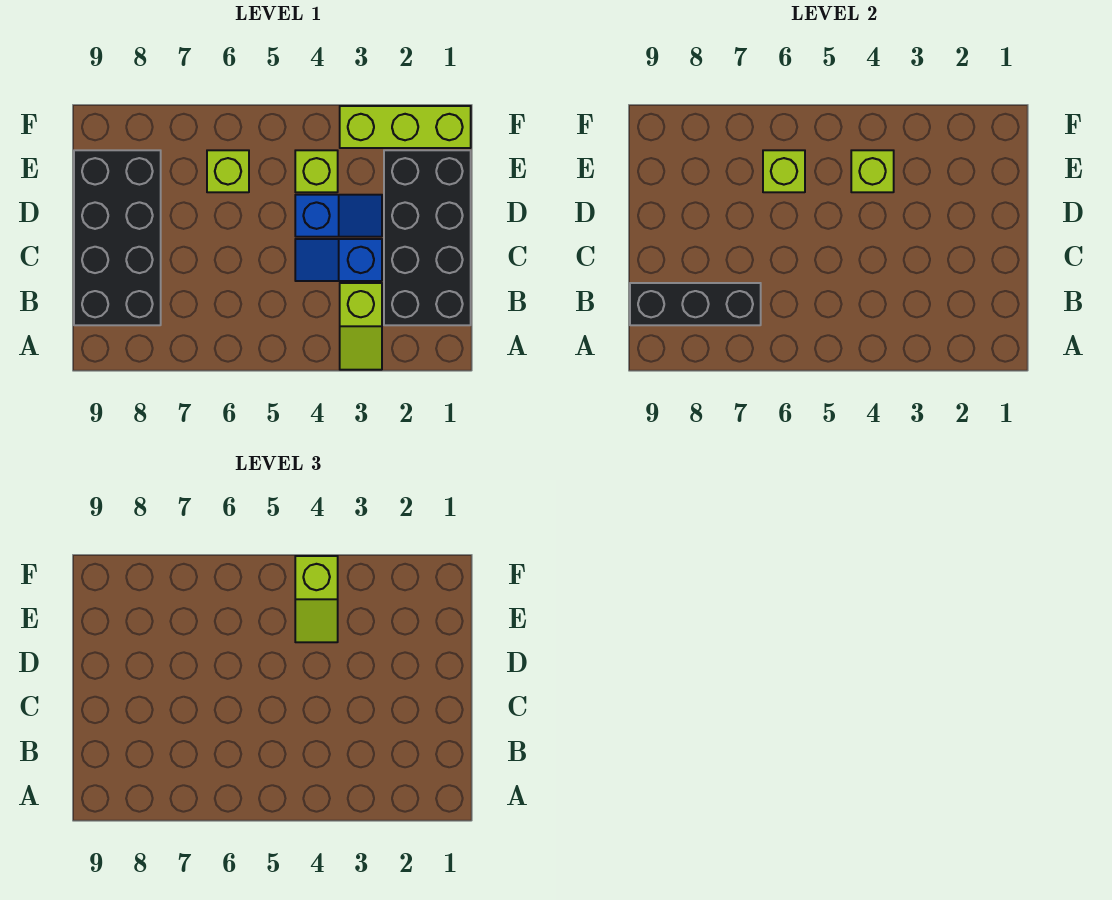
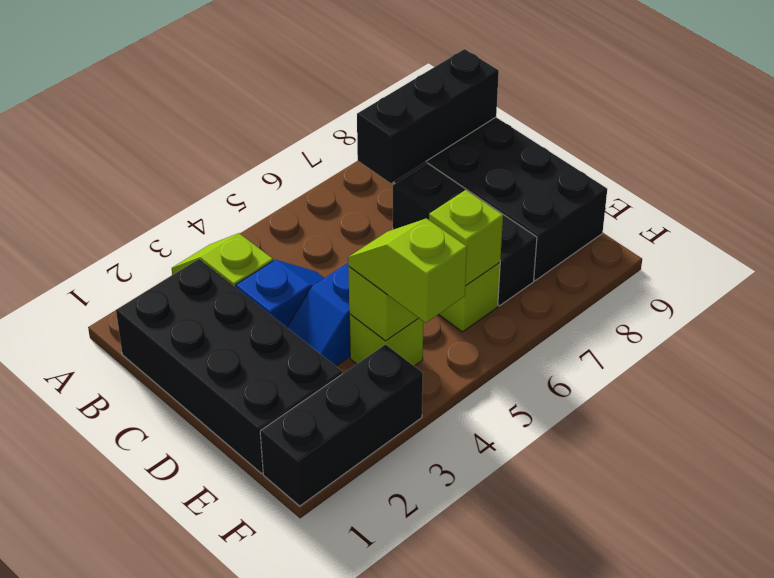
none -> black 1x3 brick [393,163,537,306]
lime 1x3 brick [340,106,471,148] -> black 1x3 brick [260,344,423,506]

